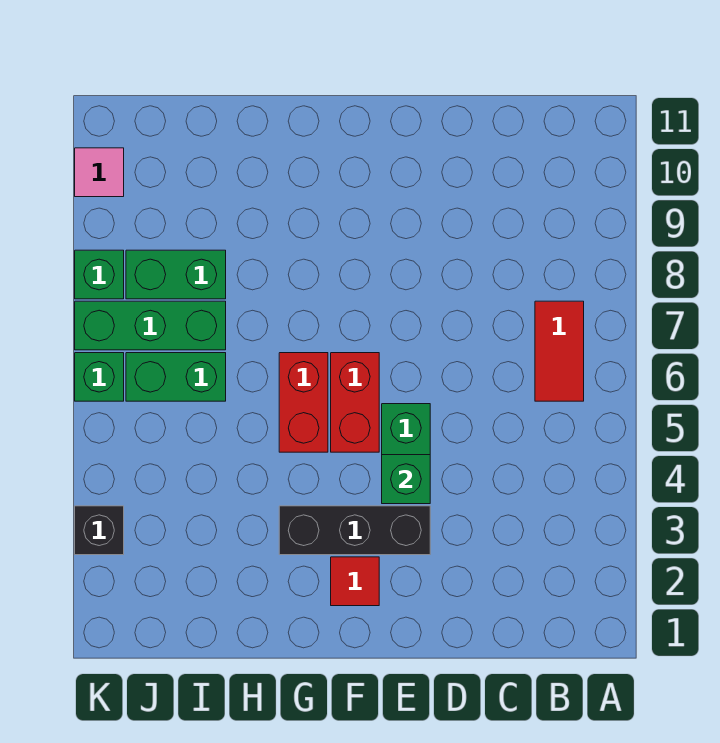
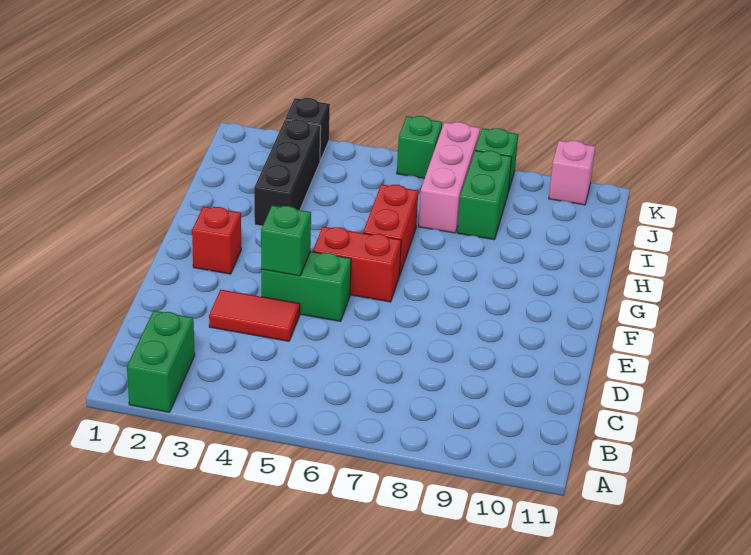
red 1x2 tile [535,301,584,401] -> red 1x2 tile moved to [209,290,300,341]
black 1x3 brick [279,506,430,555] -> black 1x3 brick moved to [254,120,321,226]
red 1x1 tile [331,557,379,606] -> red 1x1 brick [192,206,241,274]
red 1x2 brick [279,353,328,452] -> red 1x2 brick turned to [363,184,418,276]
green 1x2 brick [126,353,226,401] -> green 1x2 brick moved to [127,311,195,412]
green 1x3 brick [75,301,226,350] -> pink 1x3 brick [419,122,480,233]
pink 1x1 tile [75,148,124,197] -> pink 1x1 brick [549,141,595,205]

